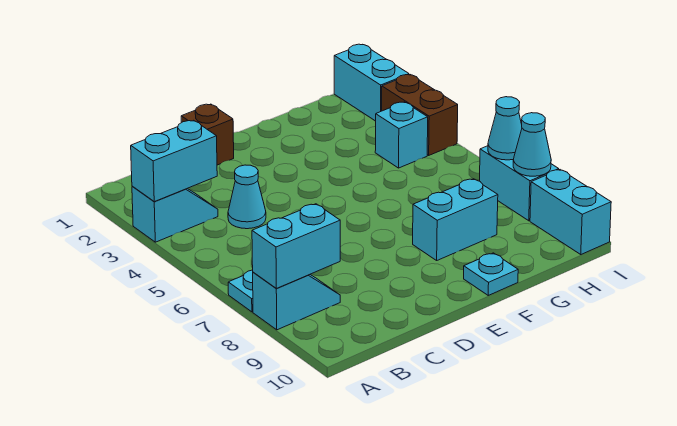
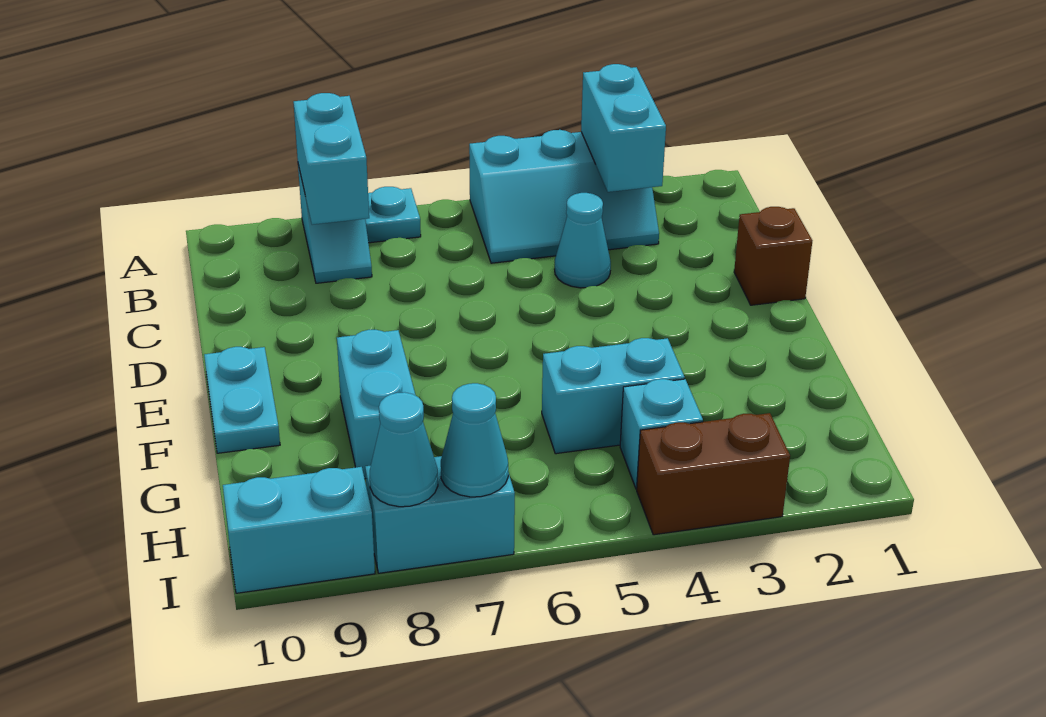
cyan 1x2 slope [132,186,218,242] -> cyan 2x3 slope [469,130,659,263]
cyan 1x1 plate [464,253,518,295] -> cyan 1x2 plate [204,347,280,453]
cyan 1x2 brick [334,44,409,121] -> cyan 1x2 brick moved to [542,338,685,454]

